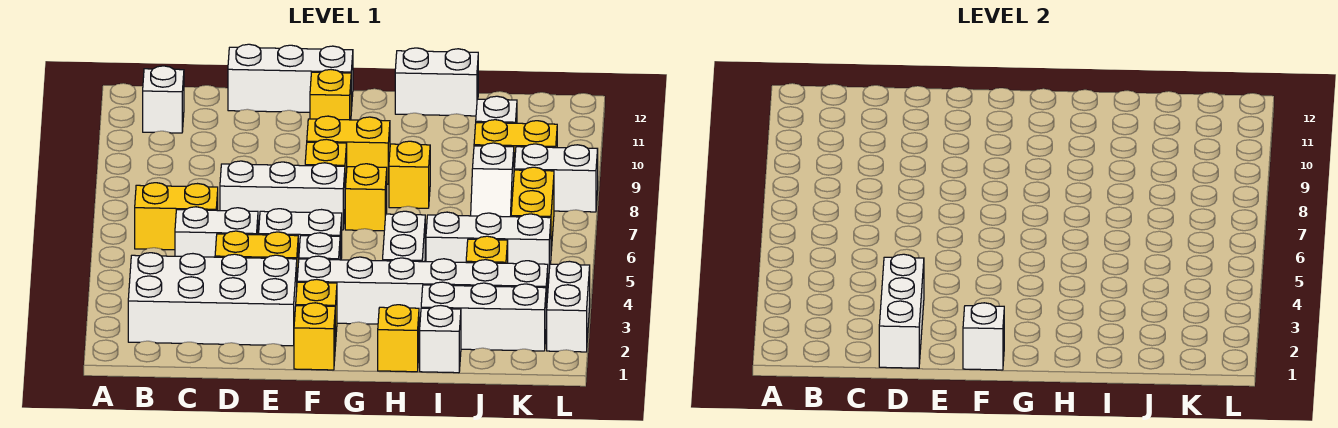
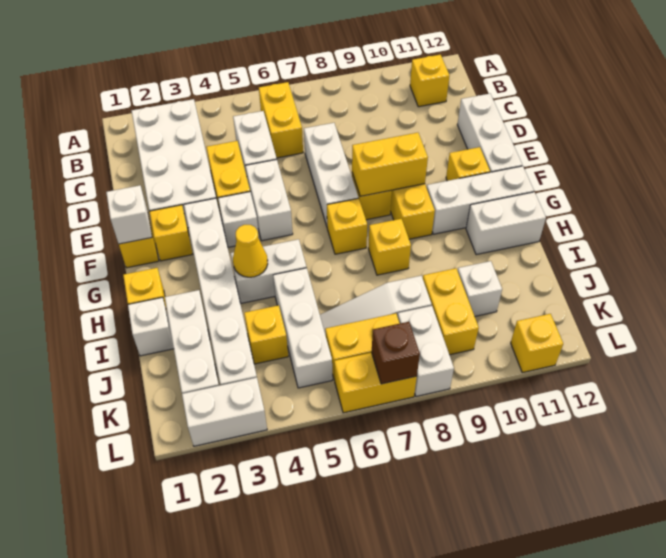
white 1x1 brick [143,66,184,133] -> yellow 1x1 brick [410,55,450,107]
white 1x3 brick [879,254,924,368] -> white 1x3 brick moved to [427,166,534,234]
none -> yellow 1x2 brick [352,133,428,196]
none -> yellow 1x1 cone [233,225,268,277]
white 1x2 brick [395,48,478,116] -> white 1x2 brick turned to [466,192,546,255]
none -> yellow 1x2 brick [334,353,417,413]
none -> brown 1x1 brick [372,322,420,384]
none -> yellow 1x1 brick [511,314,563,373]

